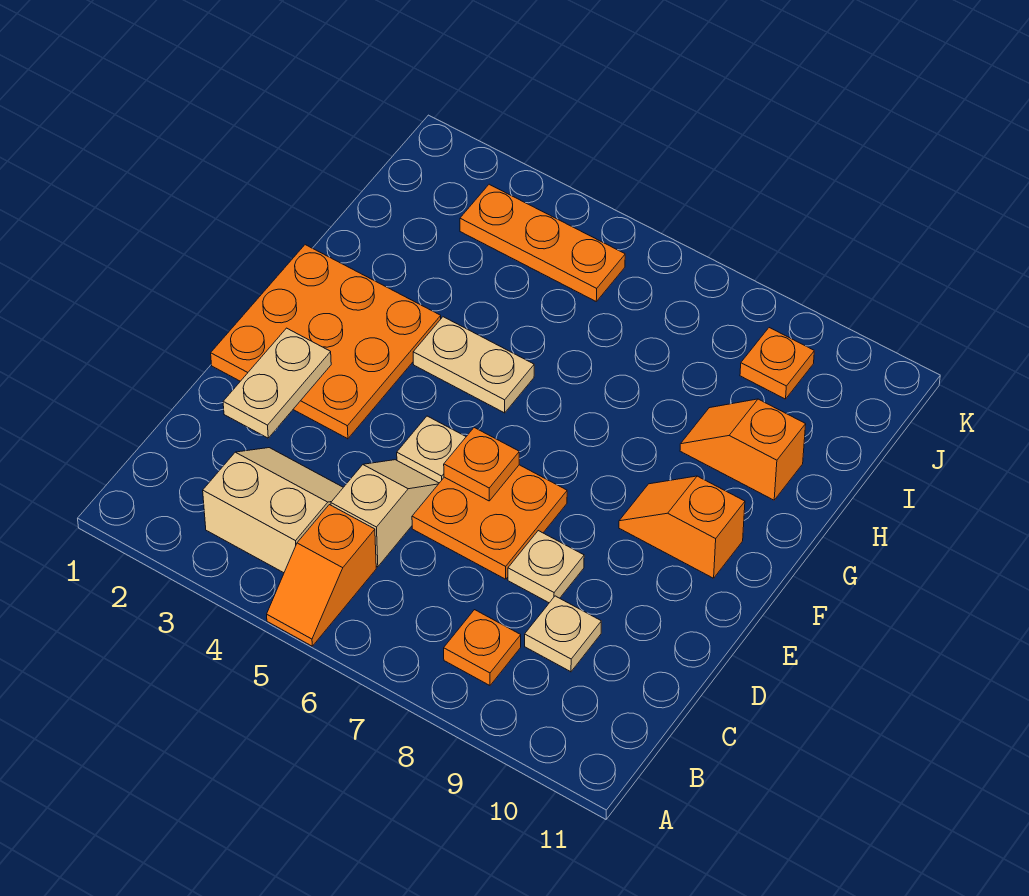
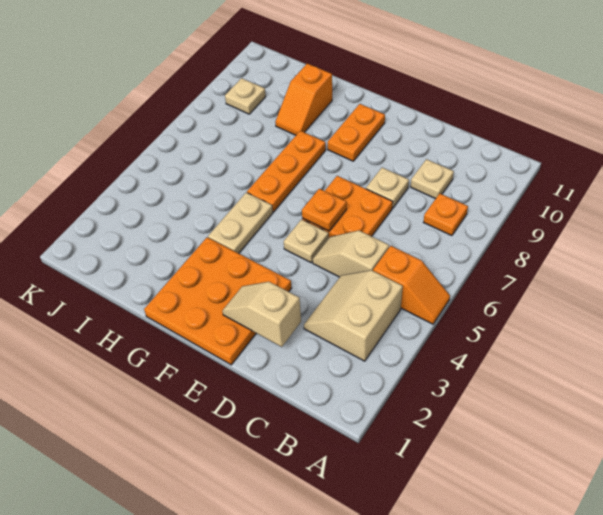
tan 1x2 plate [223,328,331,438] -> tan 1x2 slope [222,282,301,347]
orange 1x2 slope [619,476,745,578] -> orange 1x2 plate [328,104,385,161]
orange 1x3 plate [460,184,625,301] -> orange 1x3 plate moved to [247,131,326,212]
orange 1x1 plate [740,328,814,399] -> tan 1x1 plate [225,78,266,114]

